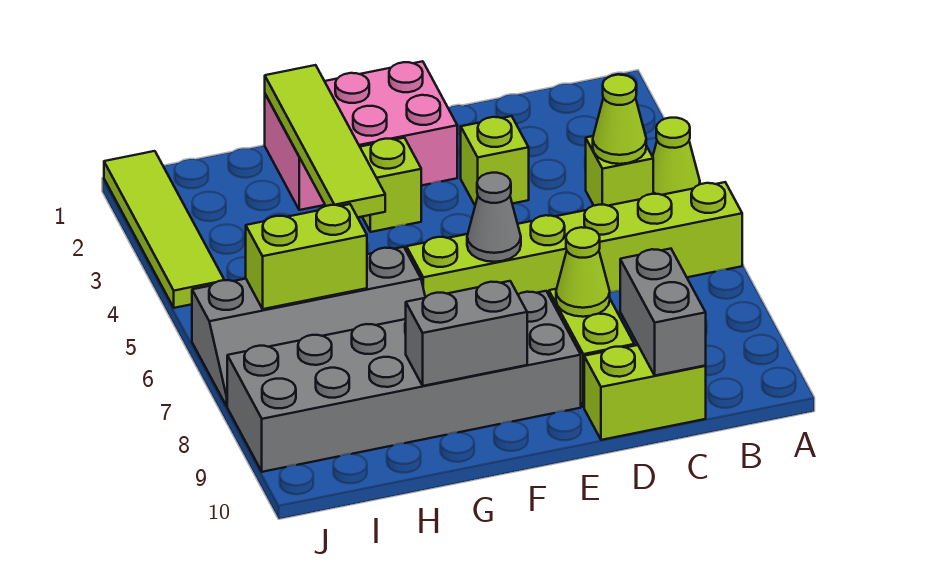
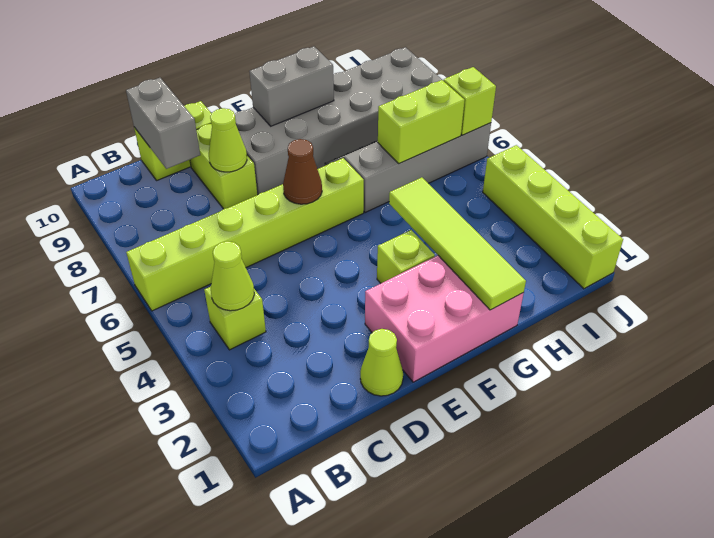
lime 1x1 cone [653,118,700,195] -> lime 1x1 cone moved to [360,329,403,396]
lime 1x1 brick [461,116,529,205] -> lime 1x1 brick moved to [443,67,496,135]
grey 1x1 cone [467,173,521,262] -> brown 1x1 cone [283,139,322,204]
lime 1x4 tile [104,151,224,308] -> lime 1x4 brick [483,145,623,289]

